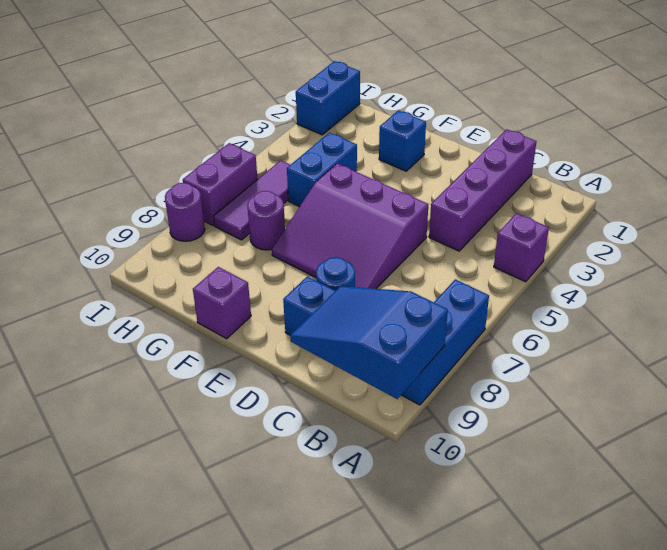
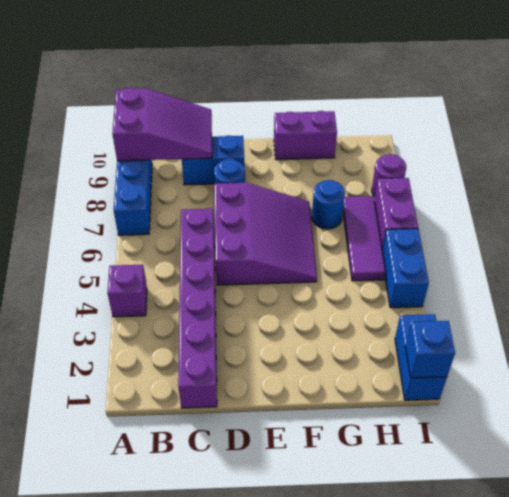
blue 2x3 slope [290,286,448,399] -> purple 2x3 slope [112,88,212,161]
purple 1x4 brick [429,129,537,251] -> purple 1x6 brick [178,209,217,408]
purple 3x3 slope [272,164,429,289] -> purple 3x3 slope turned to [214,183,317,285]
blue 1x1 brick [379,110,426,171] -> blue 1x1 brick moved to [405,321,455,378]
purple 1x1 brick [193,267,251,339] -> purple 1x2 brick [274,111,337,159]
blue 1x2 brick [287,133,357,207] -> blue 1x2 brick moved to [382,229,429,308]
purple 1x1 round brick [247,191,285,250] -> blue 1x1 round brick [312,180,345,229]

